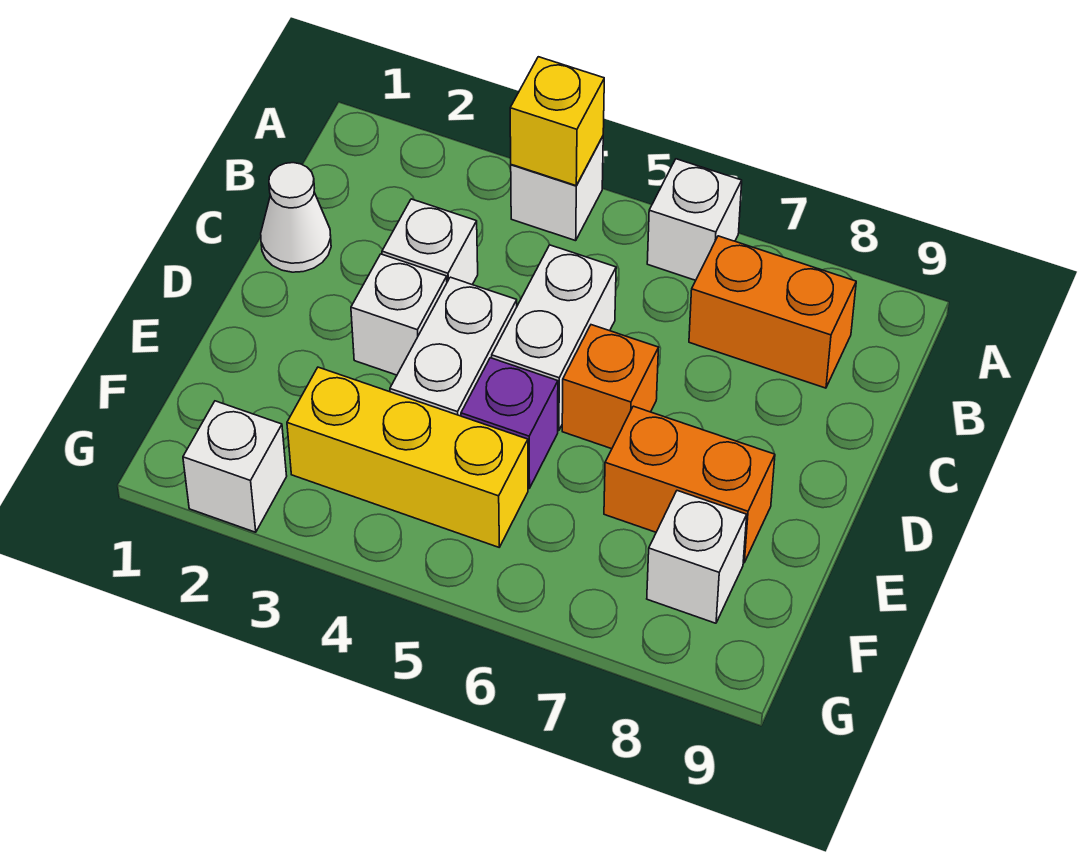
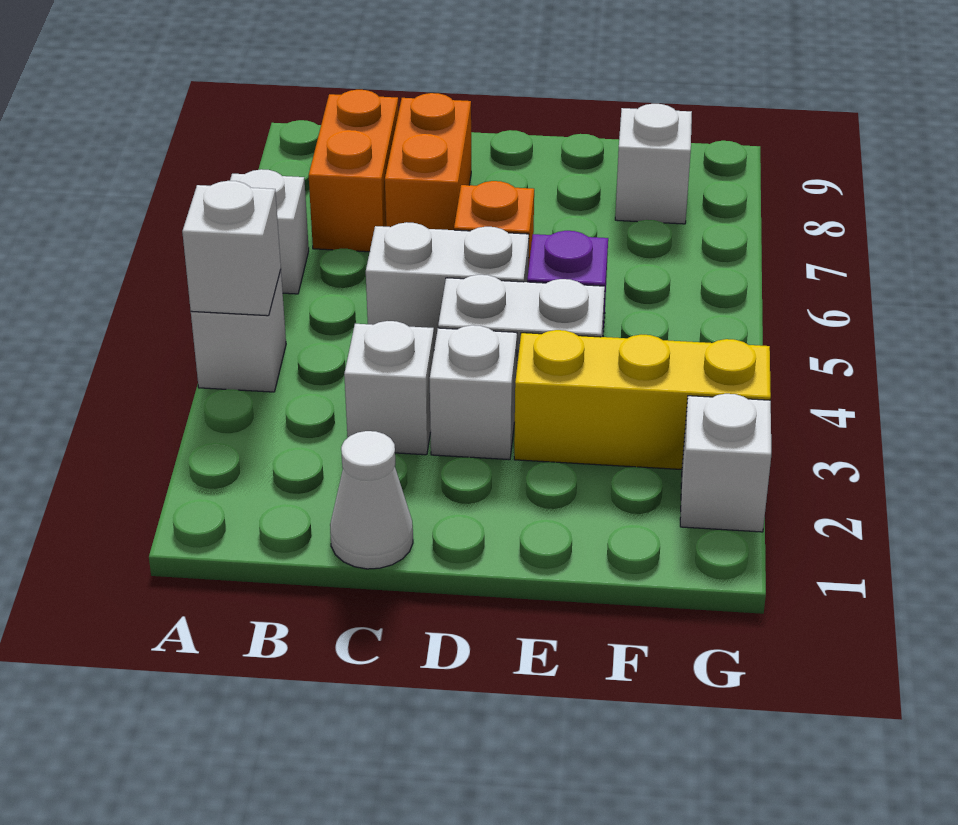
yellow 1x1 brick [510,57,604,185] -> white 1x1 brick [182,181,281,316]
orange 1x2 brick [604,406,775,563] -> orange 1x2 brick moved to [385,93,471,230]
yellow 1x3 brick [287,367,528,547] -> yellow 1x3 brick turned to [514,330,771,469]

